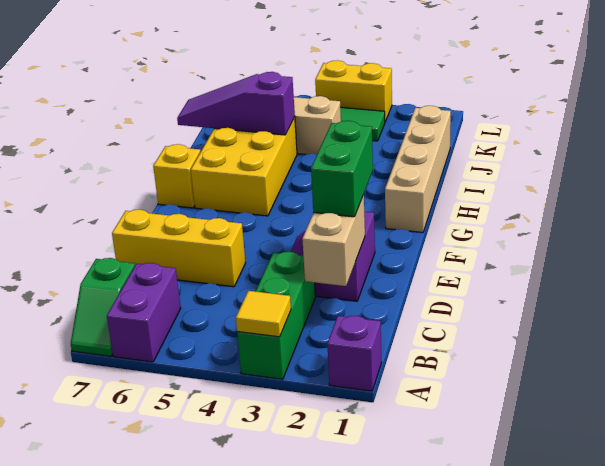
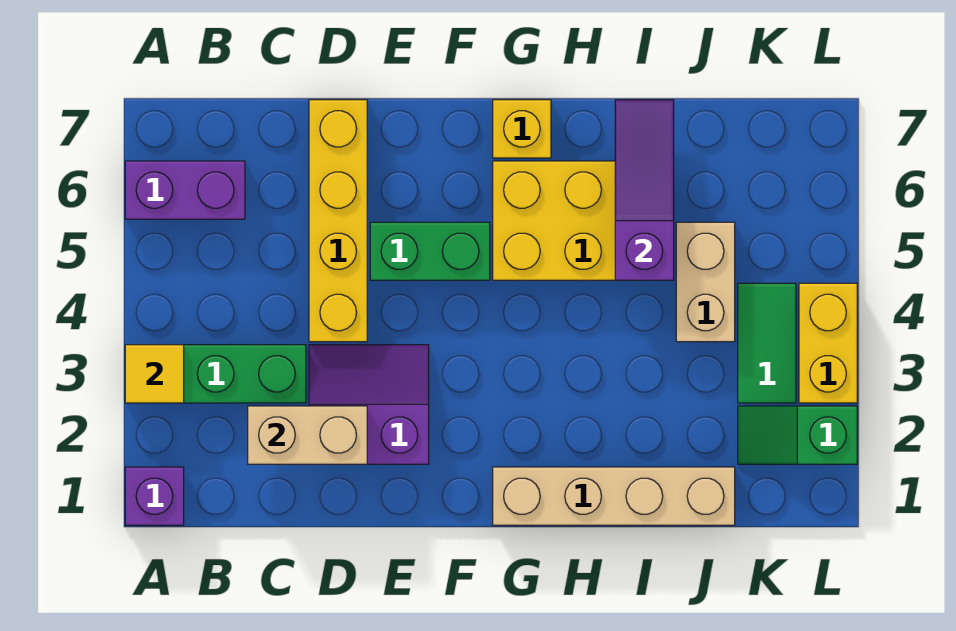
green 1x2 slope [71,258,135,356] -> green 1x2 slope moved to [738,406,857,464]
green 1x2 brick [311,121,373,217] -> green 1x2 brick moved to [370,222,490,280]
yellow 1x3 brick [112,210,245,287] -> yellow 1x4 brick [309,100,367,342]

